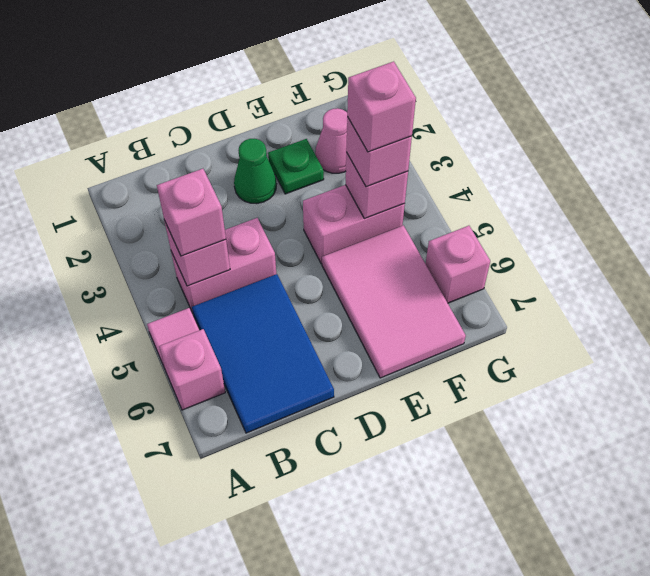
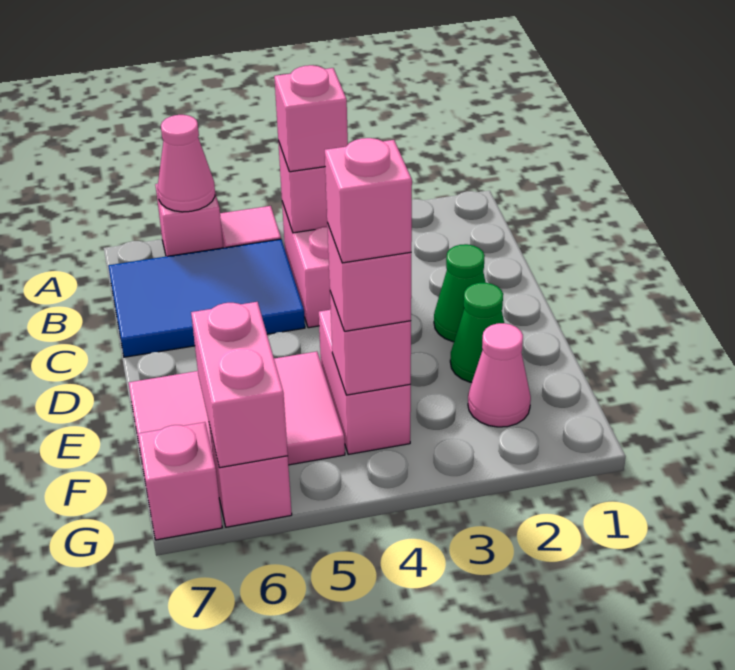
none -> pink 1x1 cone [158,115,215,212]
green 1x1 plate [268,139,324,194] -> green 1x1 cone [450,283,504,383]
none -> pink 1x2 brick [191,302,288,468]
none -> pink 1x1 brick [138,422,222,540]

